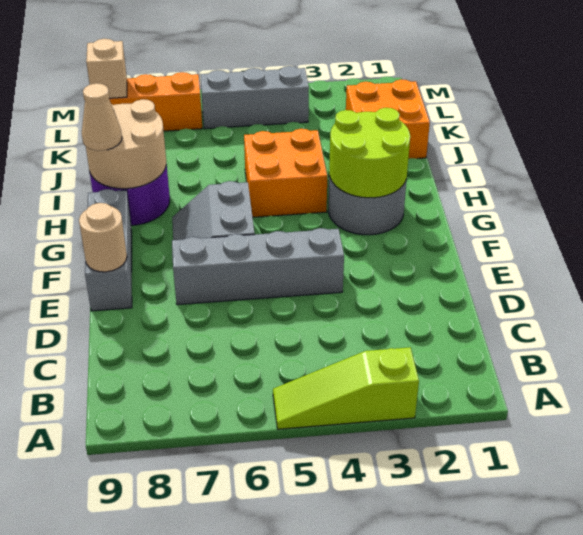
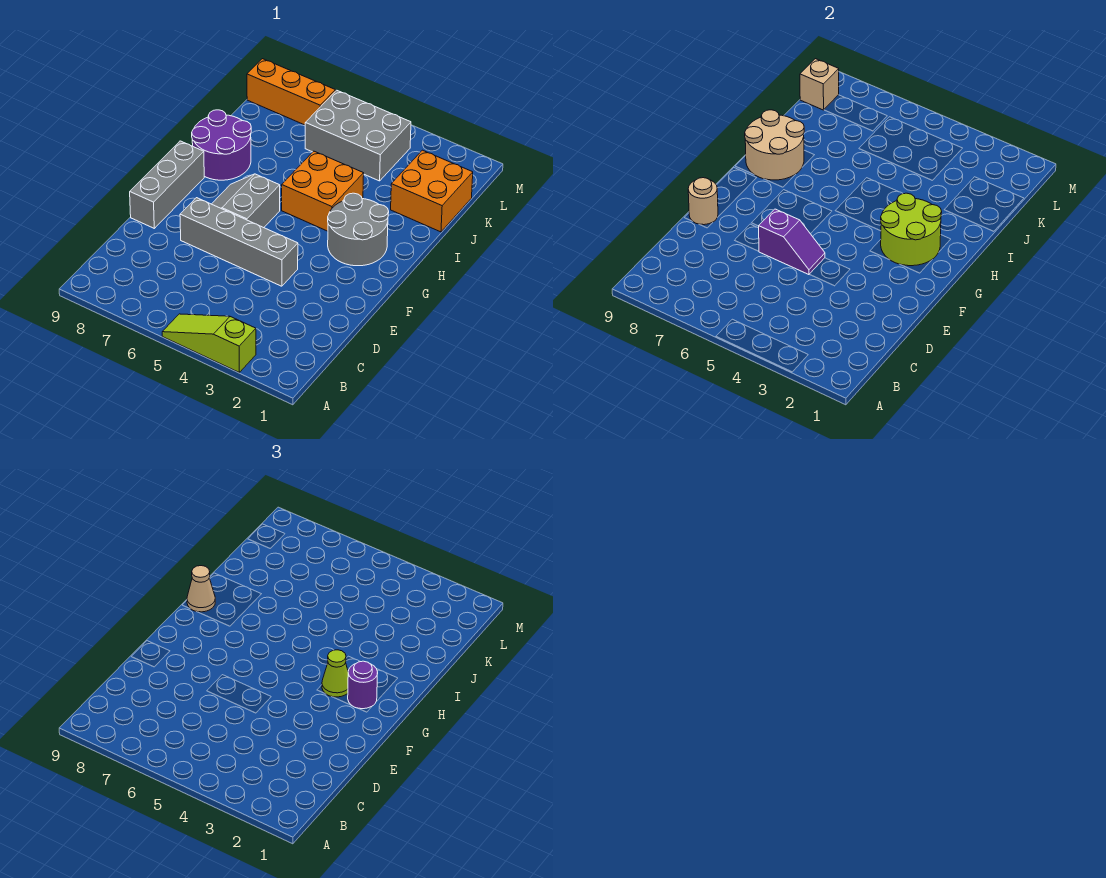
none -> purple 1x2 slope [759,209,825,275]
none -> purple 1x1 round brick [348,661,378,709]
none -> lime 1x1 cone [322,650,348,697]
grey 1x3 brick [200,66,309,129] -> grey 2x3 brick [305,90,411,181]

